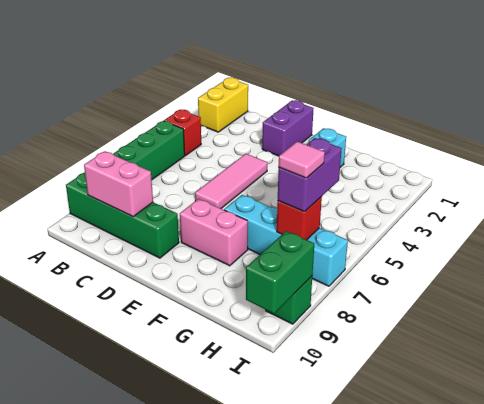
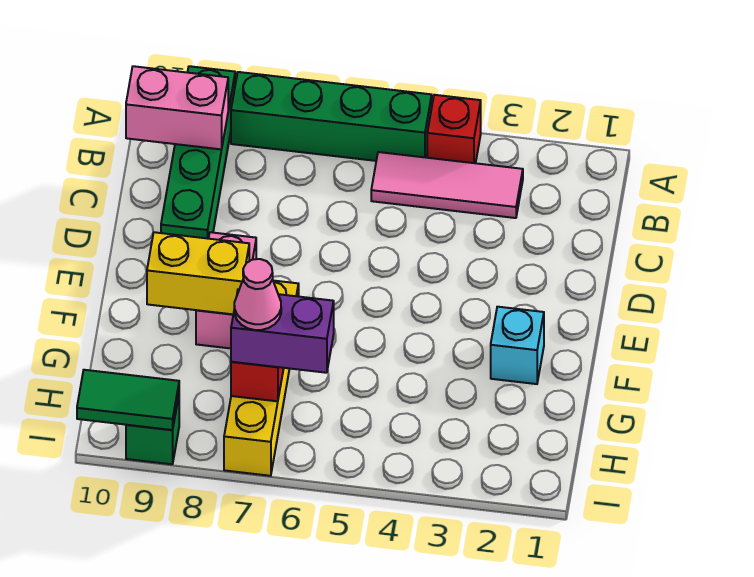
yellow 1x2 brick [198,78,248,132] -> yellow 1x2 brick moved to [147,232,249,314]
pink 1x2 brick [84,151,153,217] -> pink 1x2 brick turned to [126,66,228,149]
purple 1x2 brick [262,100,314,156] -> none
pink 1x3 tile [195,154,268,209] -> pink 1x3 tile moved to [371,152,523,218]
cyan 1x4 brick [224,195,348,286] -> yellow 1x4 brick [224,281,299,476]
pink 1x1 tile [279,141,325,178] -> pink 1x1 cone [234,259,281,330]
green 1x2 brick [246,231,314,314] -> green 1x2 tile [77,370,179,430]

